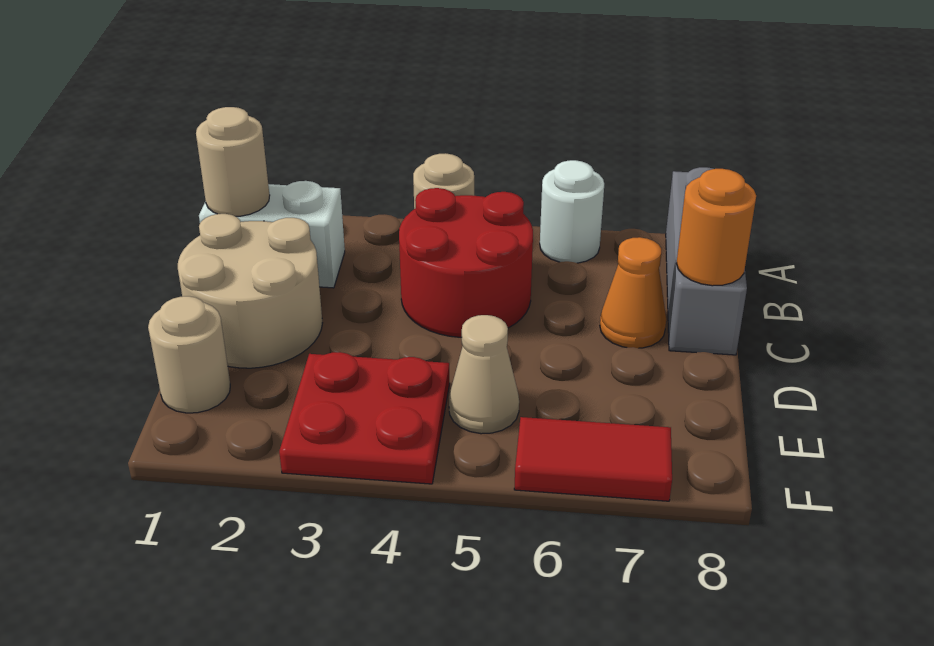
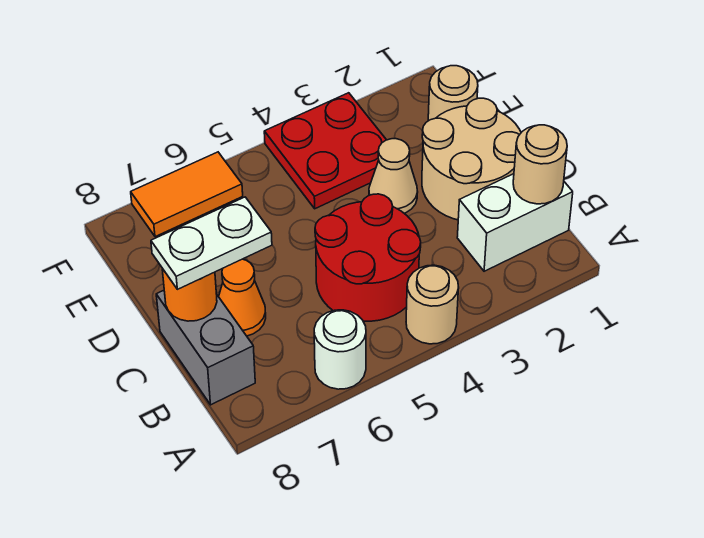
grey 1x3 brick [666,167,747,355] -> grey 1x2 brick [156,290,255,405]
none -> white 1x2 plate [151,197,272,289]
tan 1x1 cone [449,315,519,434] -> tan 1x1 cone moved to [369,139,418,213]
red 1x2 tile [514,417,672,501] -> orange 1x2 tile [131,152,243,237]

